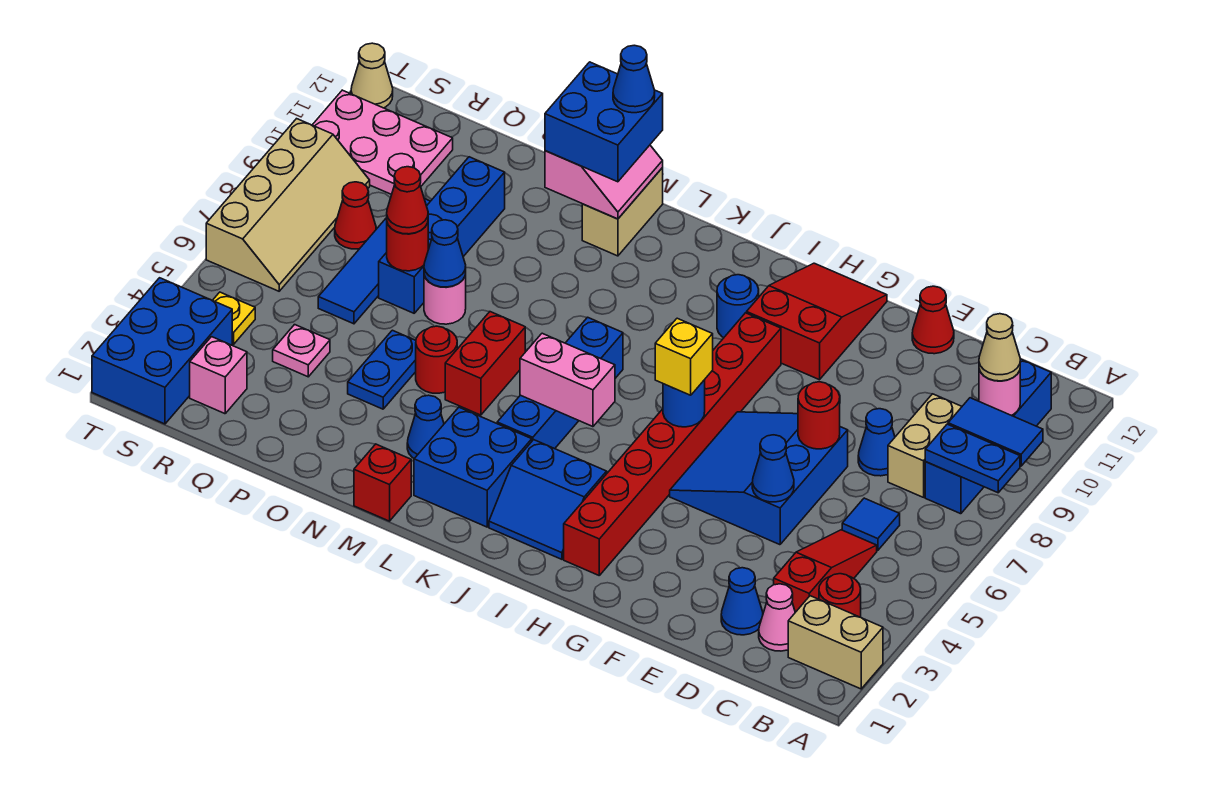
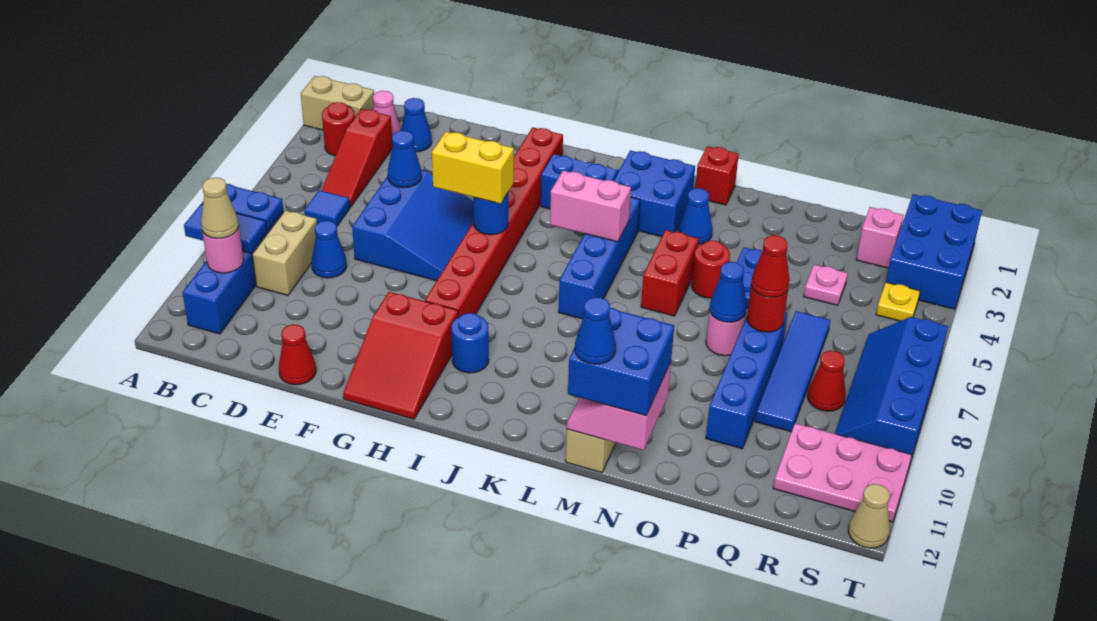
red 1x1 round brick [798,382,840,449] -> none
yellow 1x1 brick [655,318,713,395] -> yellow 1x2 brick [432,132,514,204]
tan 2x4 slope [206,119,370,291] -> blue 2x4 slope [835,317,948,458]

